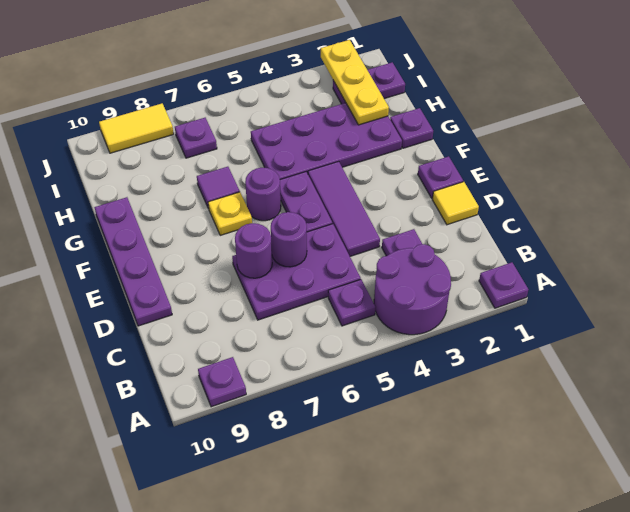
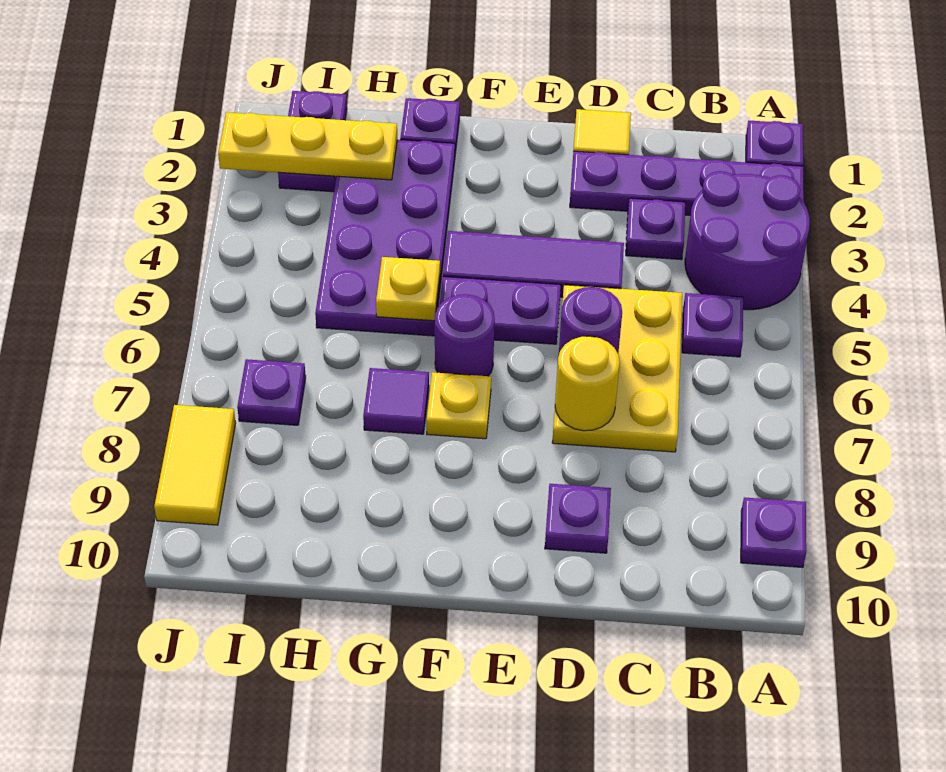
purple 2x3 plate [232,224,361,320] -> yellow 2x3 plate [552,285,682,452]
purple 1x1 round brick [235,223,272,278] -> yellow 1x1 round brick [555,336,620,431]
purple 1x4 plate [94,197,172,326] -> purple 1x4 plate moved to [570,151,804,216]
purple 1x1 plate [418,156,463,198] -> purple 1x1 plate moved to [545,484,611,553]
none -> yellow 1x1 plate [376,257,440,321]

